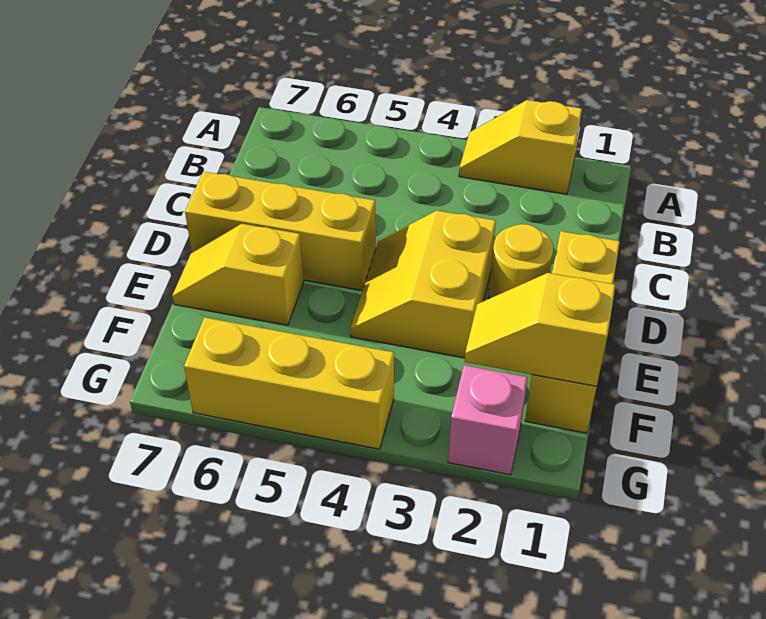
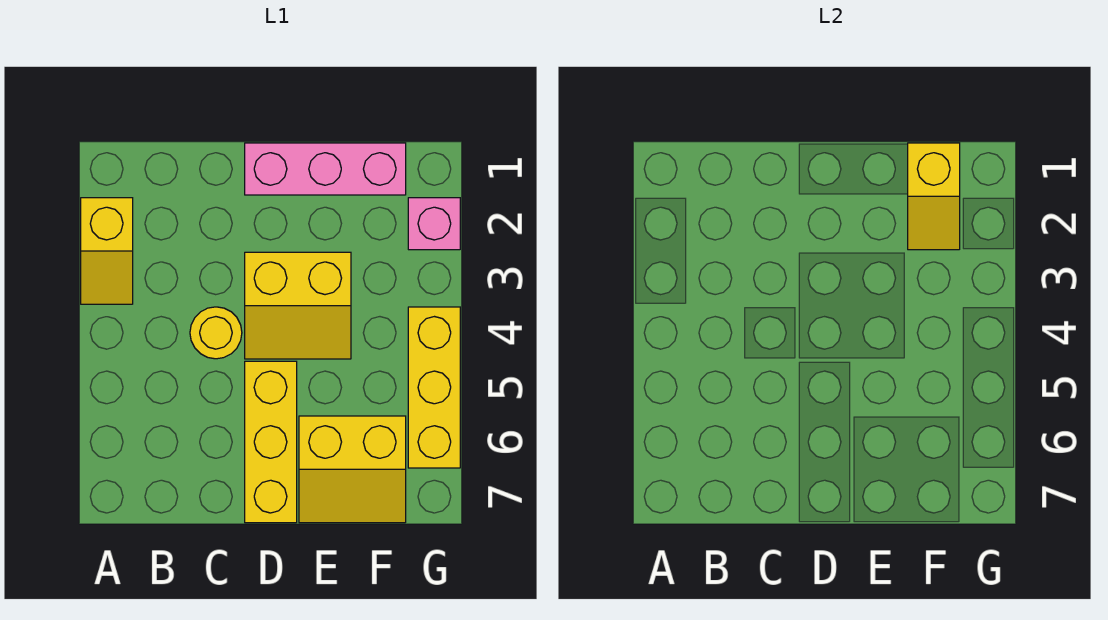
yellow 1x3 brick [525,231,620,433] -> pink 1x3 brick [245,143,406,195]
yellow 1x1 round brick [489,224,553,299] -> yellow 1x1 round brick moved to [190,307,242,359]
yellow 1x2 slope [172,224,304,325] -> yellow 2x2 slope [299,416,406,523]

